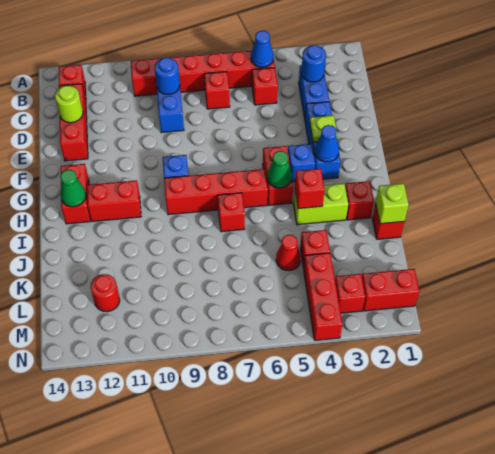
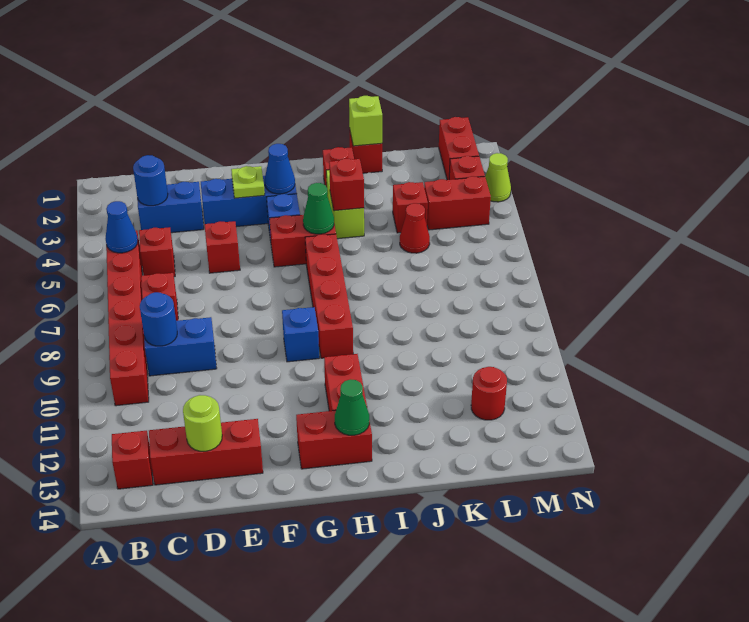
red 1x1 brick [218,193,245,232] -> red 1x1 brick moved to [204,221,240,273]
red 1x3 brick [304,253,342,340] -> red 1x2 brick [424,176,491,230]
none -> lime 1x1 cone [485,153,511,202]

